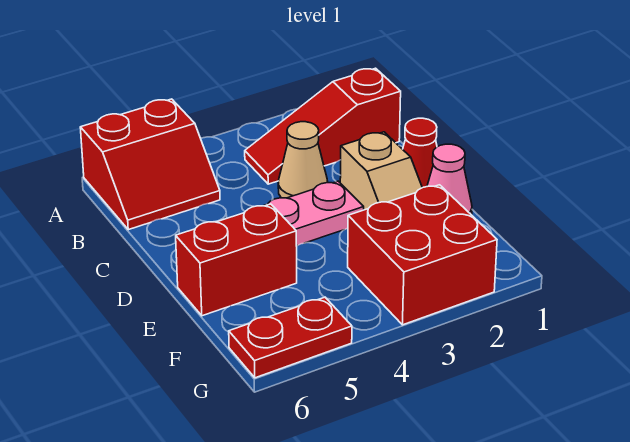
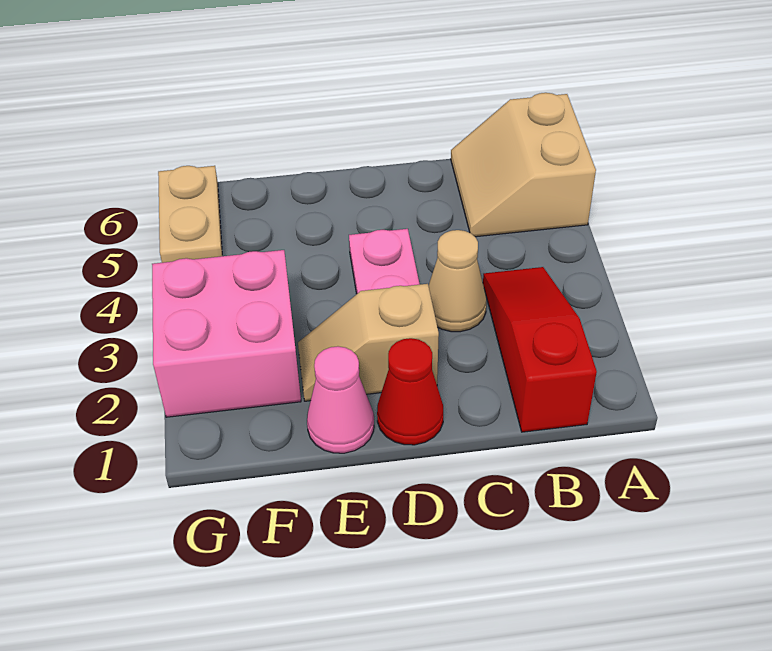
red 2x2 slope [80,99,220,230] -> tan 2x2 slope [451,93,596,237]
red 1x2 brick [176,204,297,316] -> none
red 2x2 brick [348,185,497,325] -> pink 2x2 brick [152,250,301,417]
red 1x2 plate [229,297,352,378] -> tan 1x2 plate [158,166,222,263]

